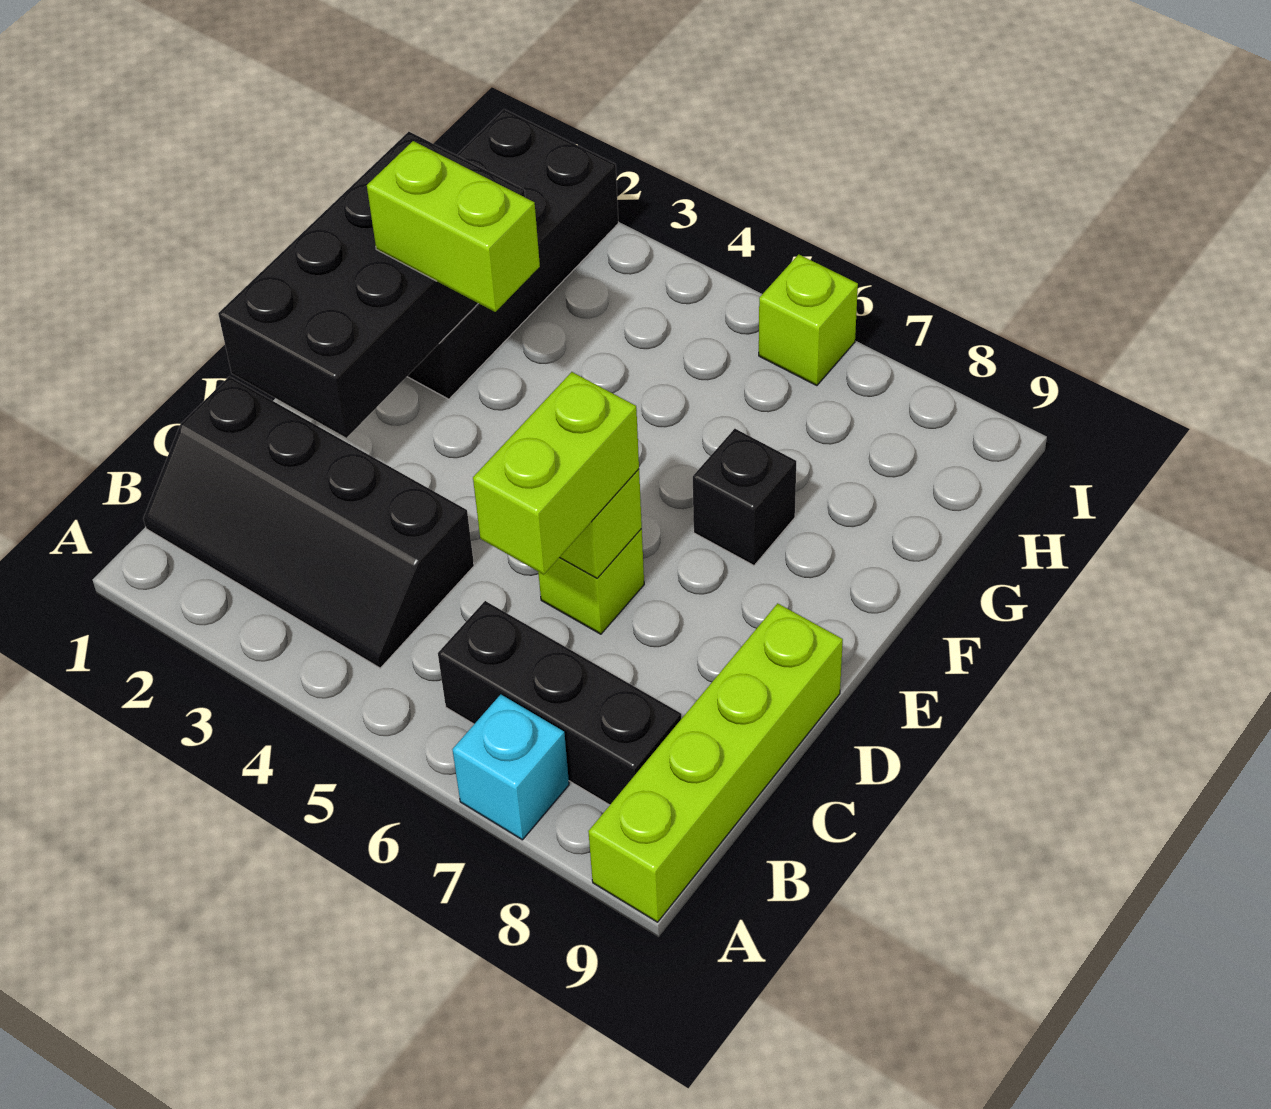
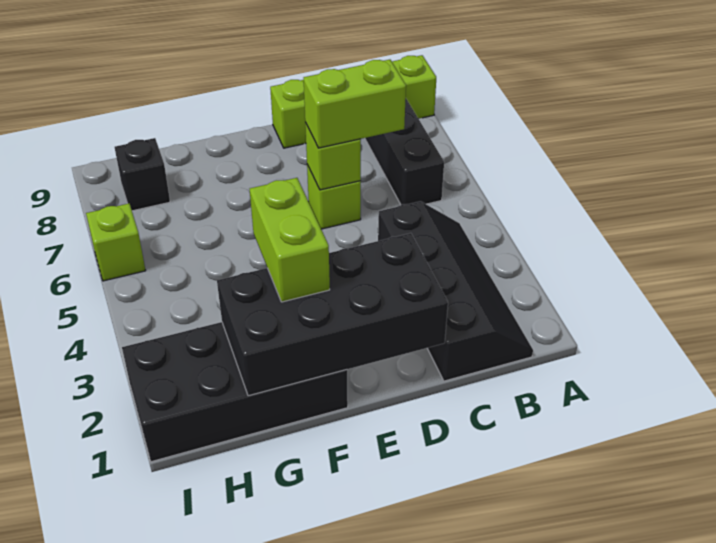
cyan 1x1 brick [452,695,569,840] -> none
black 1x1 brick [693,429,796,565] -> black 1x1 brick moved to [115,138,170,211]

